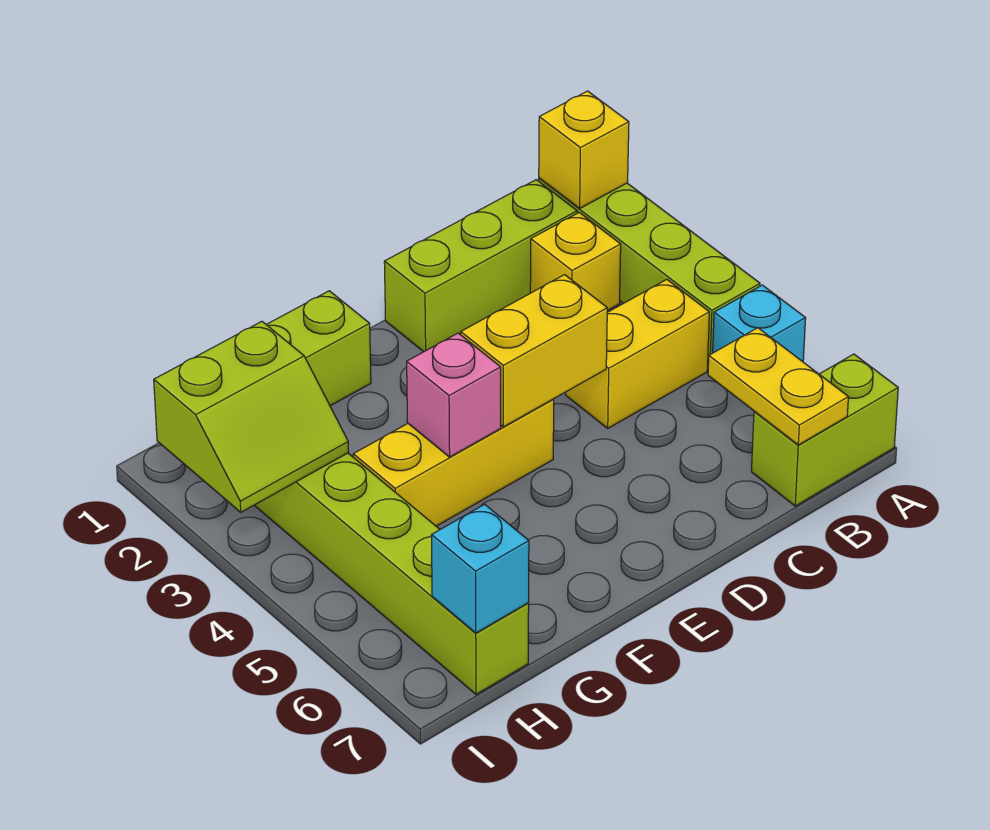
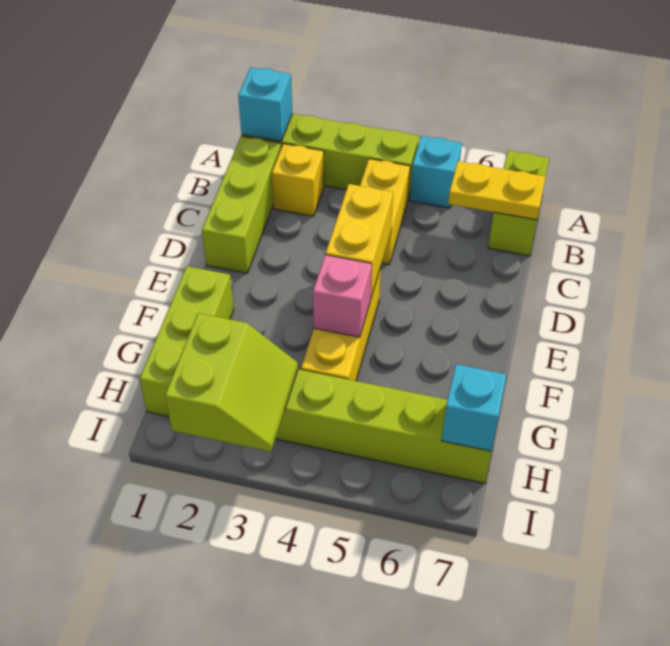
yellow 1x1 brick [539,91,629,208] -> cyan 1x1 brick [238,67,292,141]

